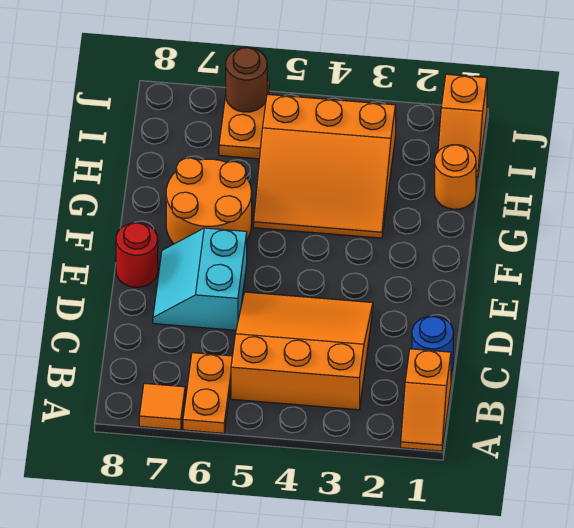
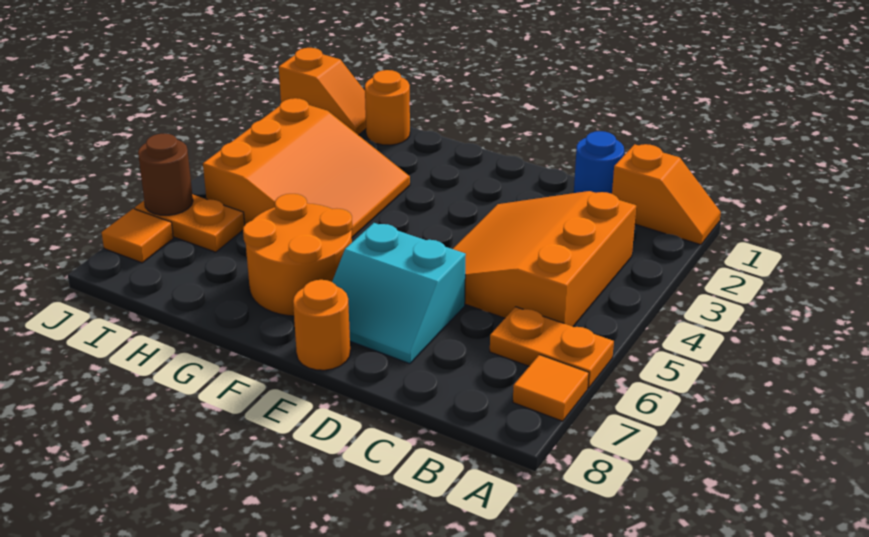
red 1x1 round brick [116,223,158,287] -> orange 1x1 round brick [293,280,350,370]
none -> orange 1x1 tile [102,209,173,263]

